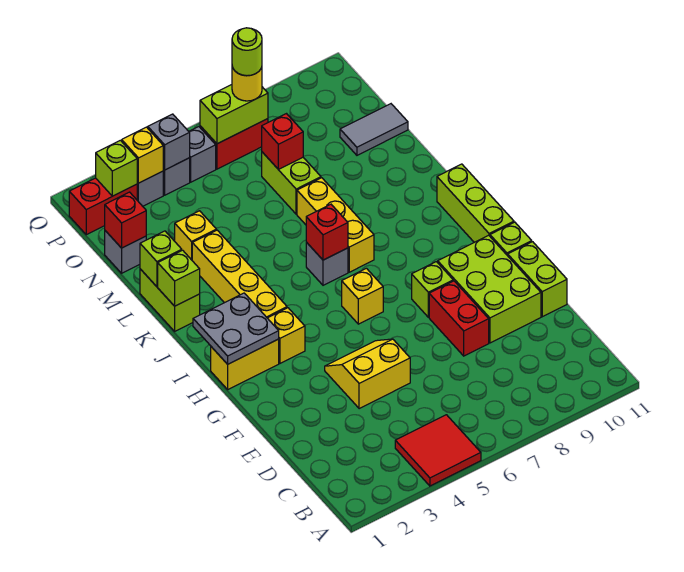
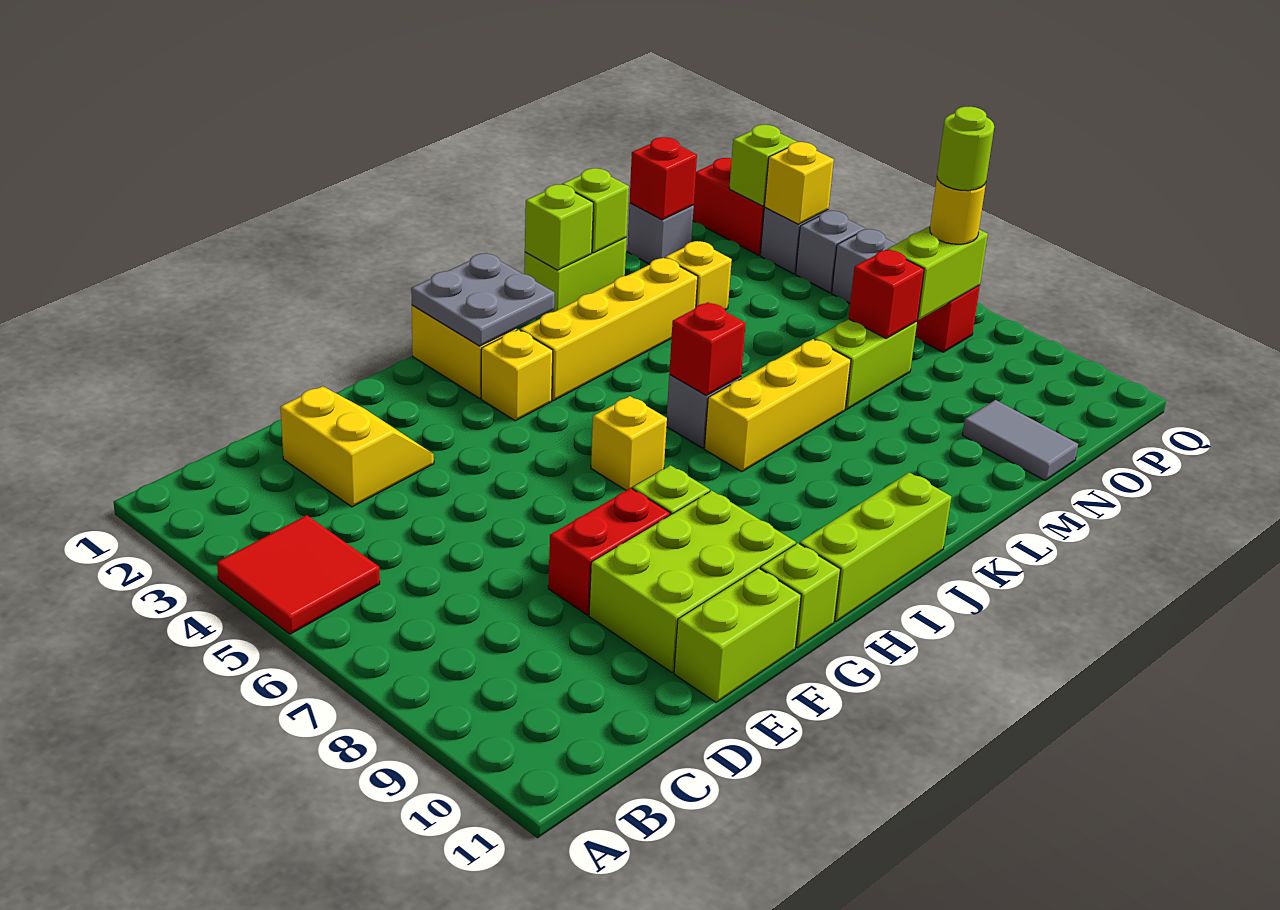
yellow 2x2 slope [325,339,410,409] -> yellow 2x2 slope moved to [280,386,434,507]
grey 1x1 brick [148,114,190,170] -> none
lime 1x2 brick [200,85,268,144] -> lime 1x2 brick turned to [887,226,988,320]

